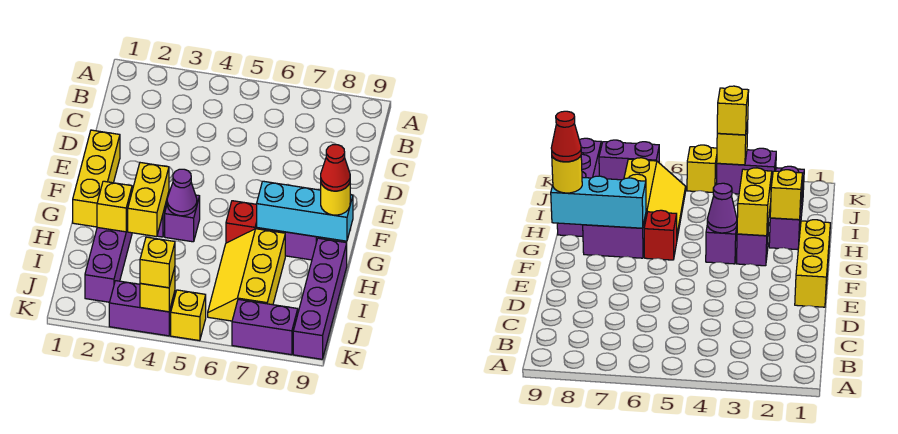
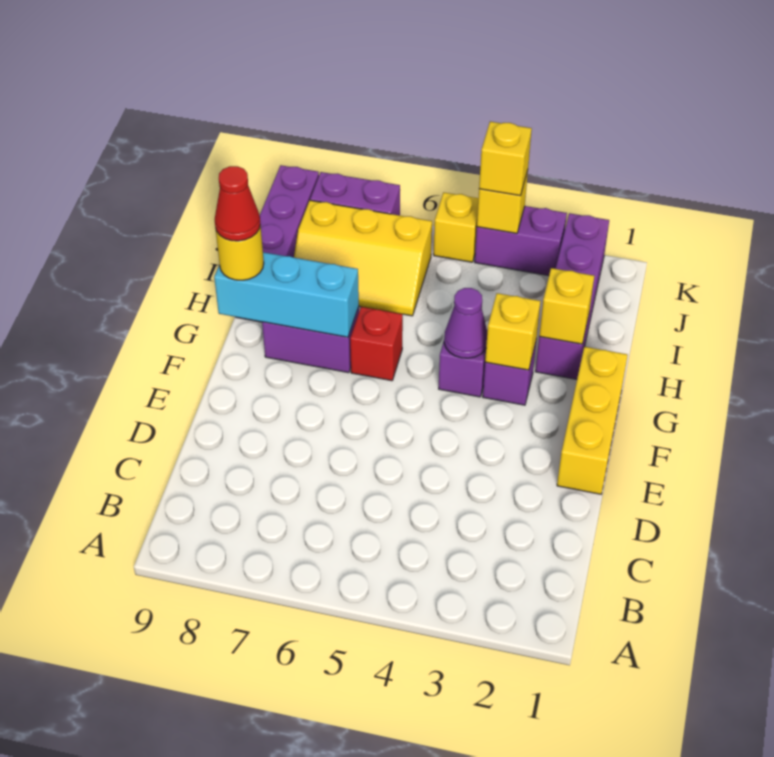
yellow 1x2 brick [128,163,169,237] -> yellow 1x1 brick [485,293,541,370]
purple 1x3 brick [85,227,132,302] -> purple 1x4 brick [535,213,609,379]
yellow 2x3 slope [208,229,285,321] -> yellow 2x3 slope turned to [294,200,432,316]

